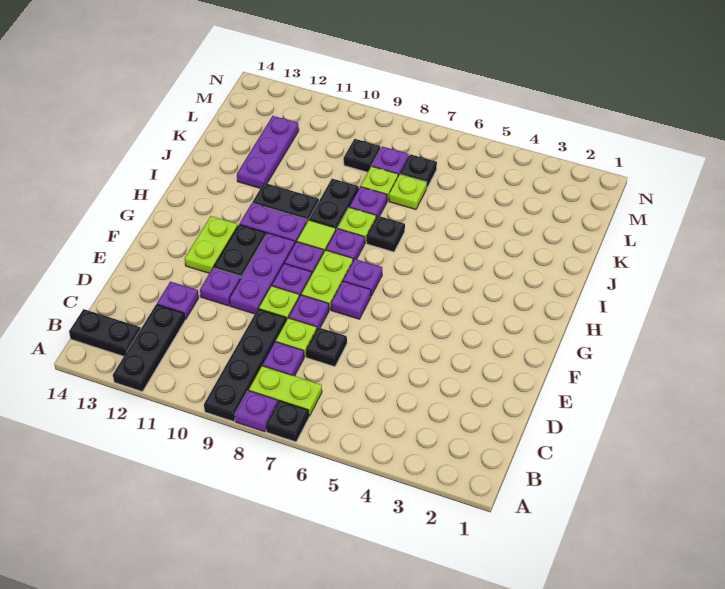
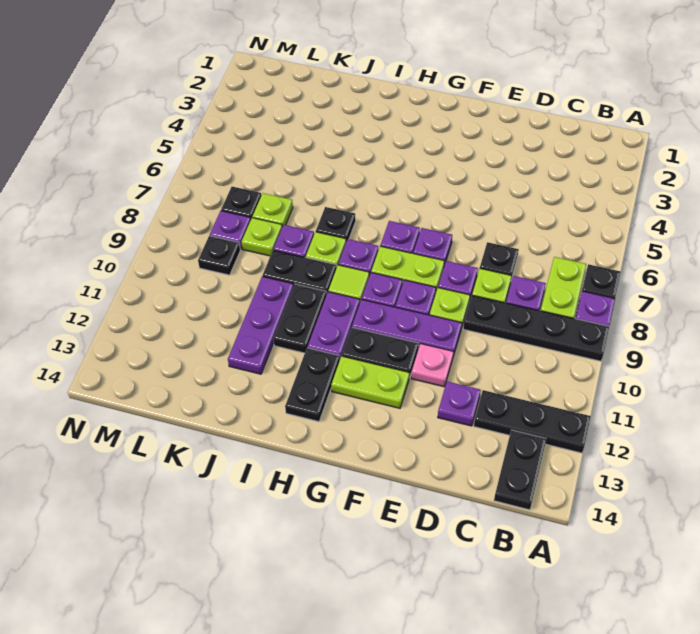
purple 1x1 plate [200,268,241,306] -> pink 1x1 plate [411,344,453,387]
none -> black 1x2 plate [285,348,340,422]
purple 1x3 plate [237,116,299,188] -> purple 1x3 plate turned to [228,276,293,374]

